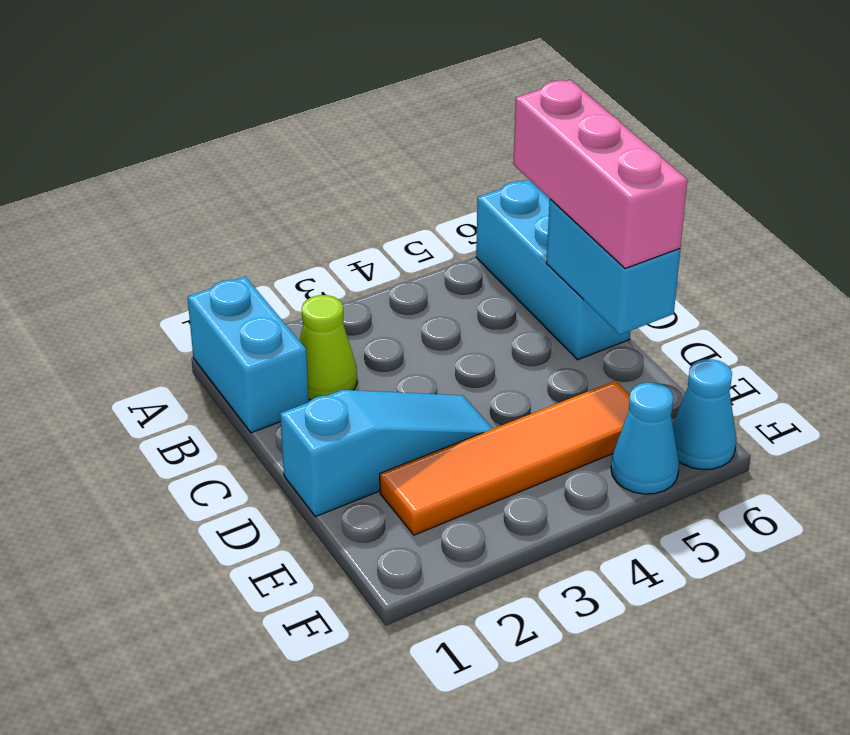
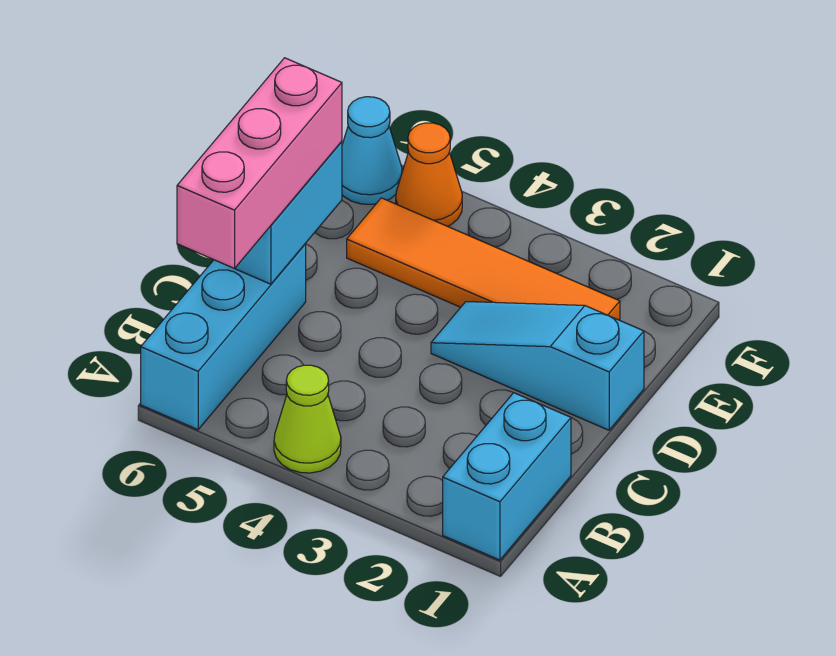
lime 1x1 cone [300,295,357,400] -> lime 1x1 cone moved to [274,365,341,473]
cyan 1x1 cone [611,383,679,494] -> orange 1x1 cone [396,123,462,226]

